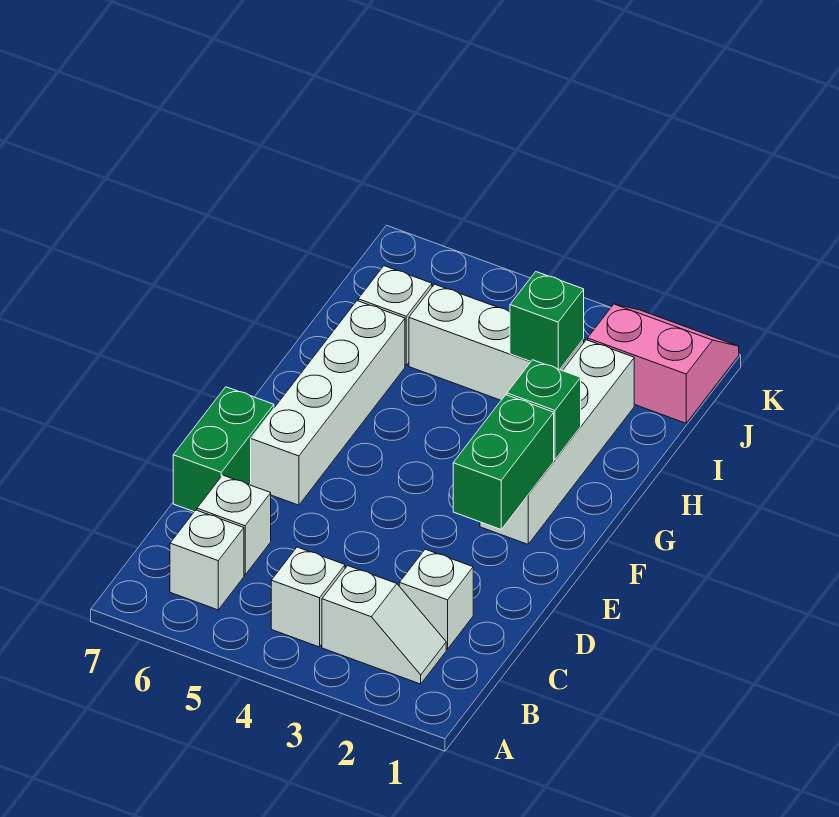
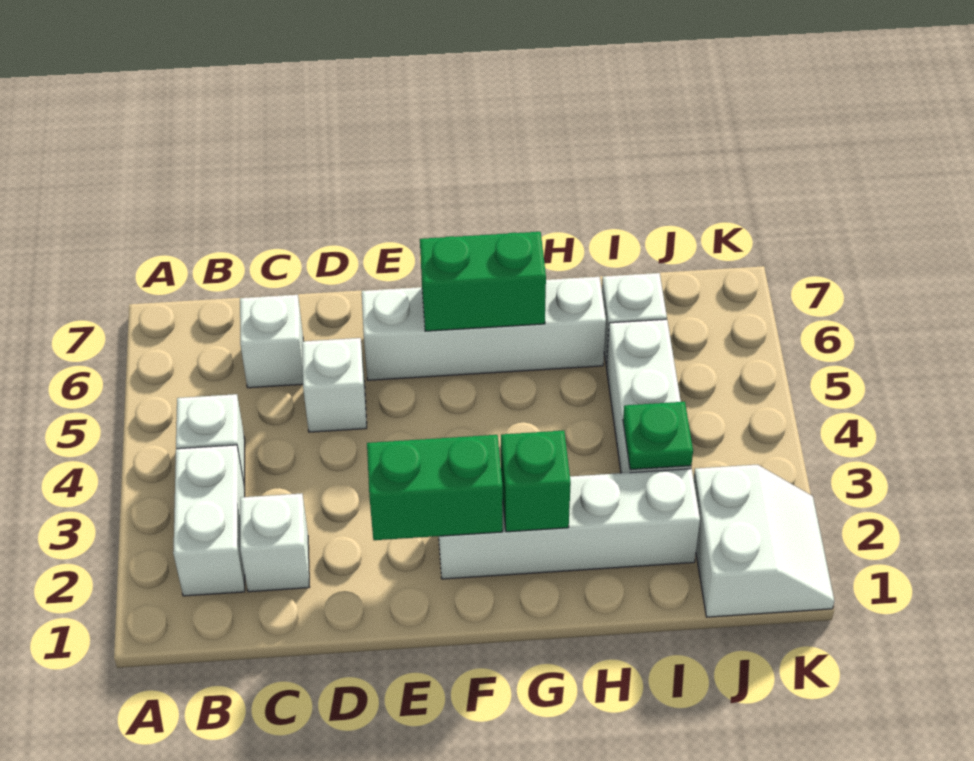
white 1x2 slope [322,566,446,684] -> white 1x2 brick [173,445,245,596]
white 1x1 brick [170,510,244,610] -> white 1x1 brick moved to [302,338,367,432]
green 1x2 brick [173,387,274,512] -> green 1x2 brick moved to [420,232,546,331]
green 1x1 brick [510,272,584,370] -> green 1x1 plate [623,402,693,470]
pink 2x2 slope [588,304,739,423] -> white 2x2 slope [694,465,834,617]

